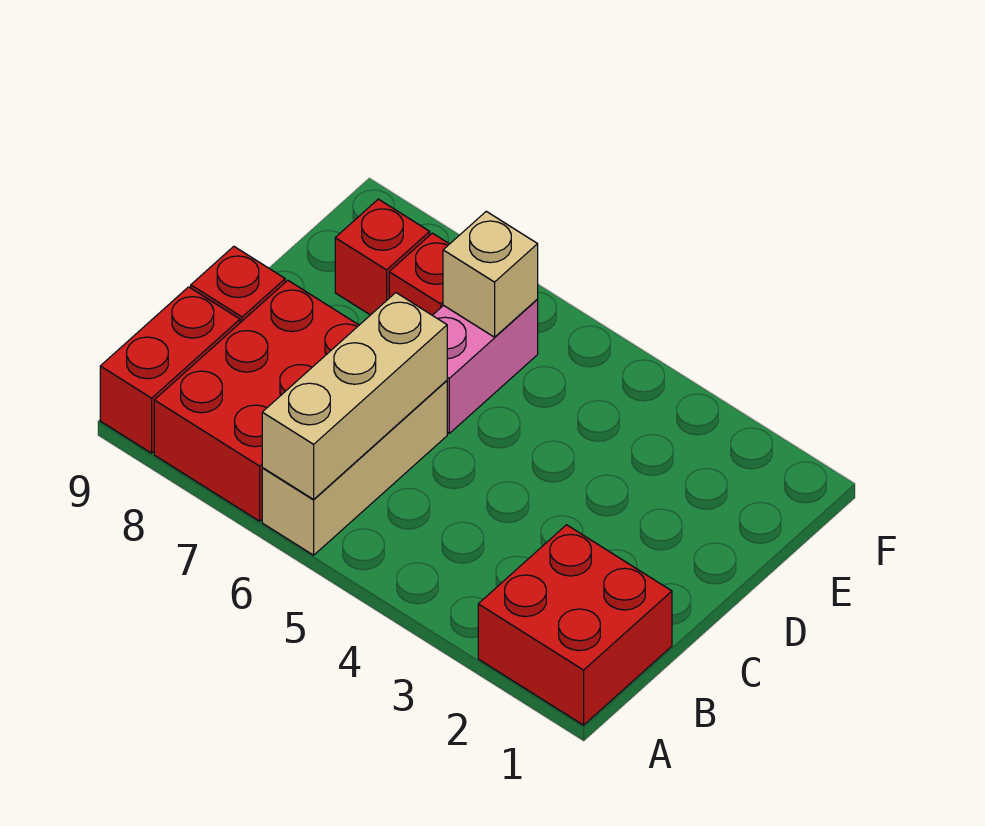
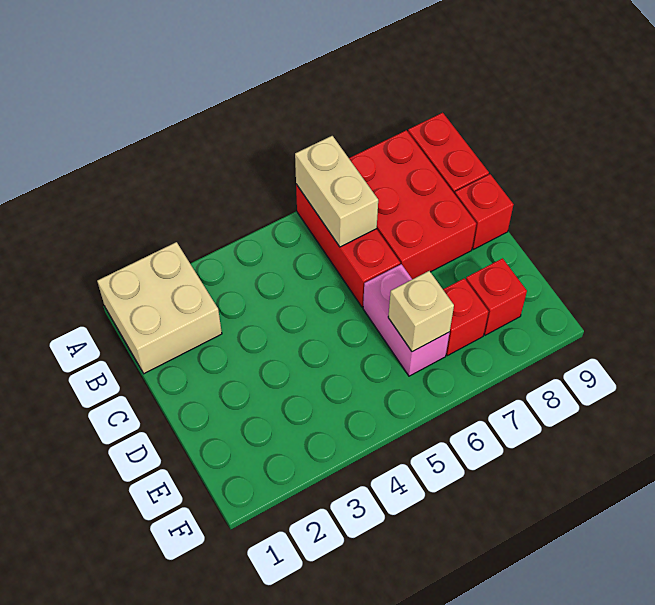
red 2x2 brick [478,525,672,725] -> tan 2x2 brick [97,242,222,374]
tan 1x3 brick [262,381,447,555] -> red 1x3 brick [296,184,400,307]
tan 1x3 brick [262,293,447,499] -> tan 1x2 brick [295,136,378,247]

